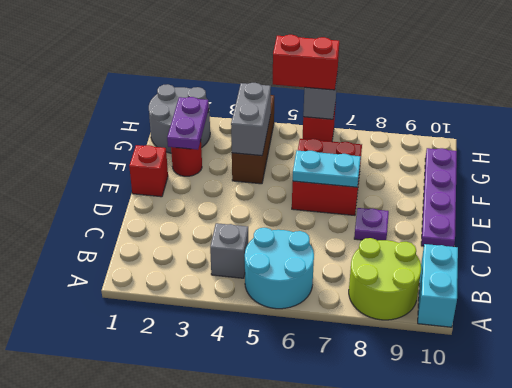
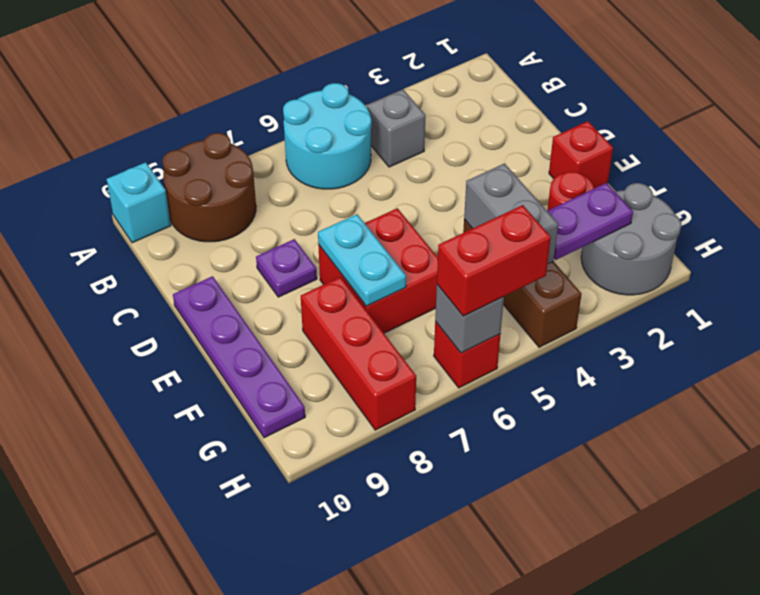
lime 2x2 round brick [349,238,421,320] -> brown 2x2 round brick [162,133,256,242]
cyan 1x2 brick [418,244,458,327] -> cyan 1x1 brick [107,162,171,243]
cyan 1x2 plate [293,150,361,187] -> cyan 1x2 plate turned to [318,214,406,306]
purple 1x2 plate [167,97,209,150] -> purple 1x2 plate turned to [548,183,633,260]
none -> red 1x3 brick [301,277,416,430]

